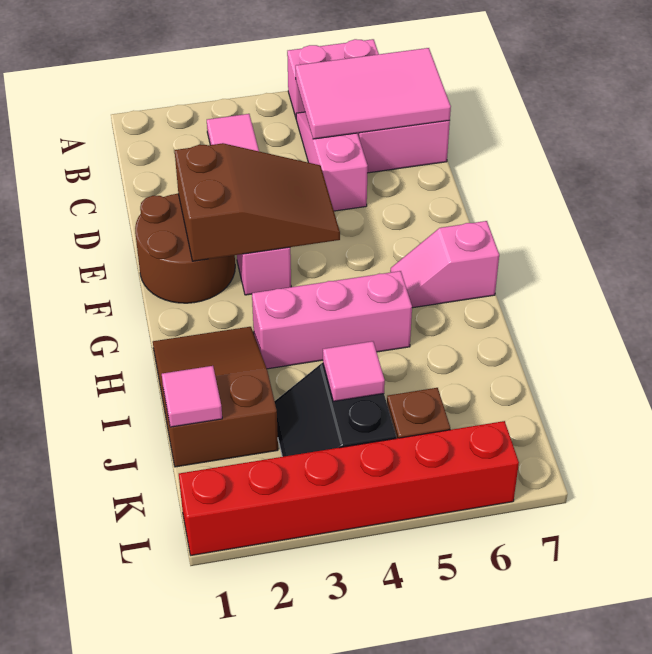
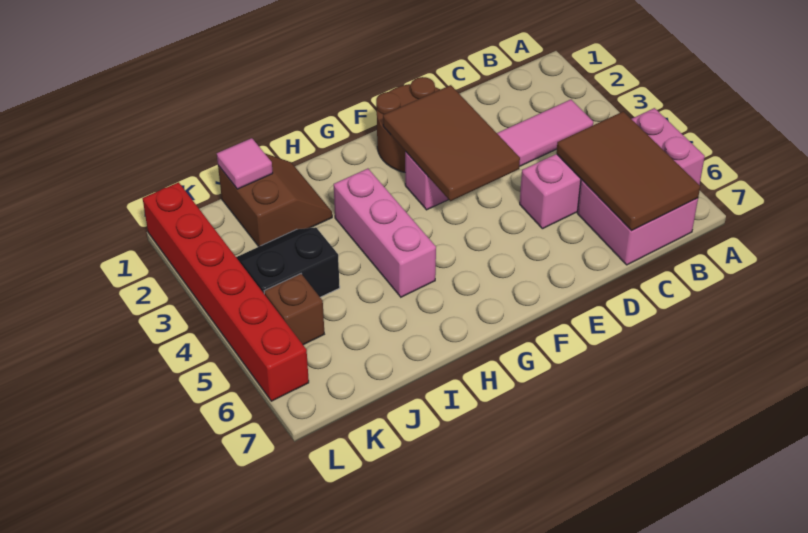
pink 2x3 tile [296,48,451,139] -> brown 2x3 tile [556,111,700,231]
brown 2x3 slope [175,143,340,261] -> brown 2x3 tile [383,85,520,201]
pink 1x2 slope [390,221,499,308] -> none
brown 2x3 slope [153,327,278,467] -> brown 2x2 slope [218,153,332,247]
pink 1x1 tile [323,341,385,401] -> none

